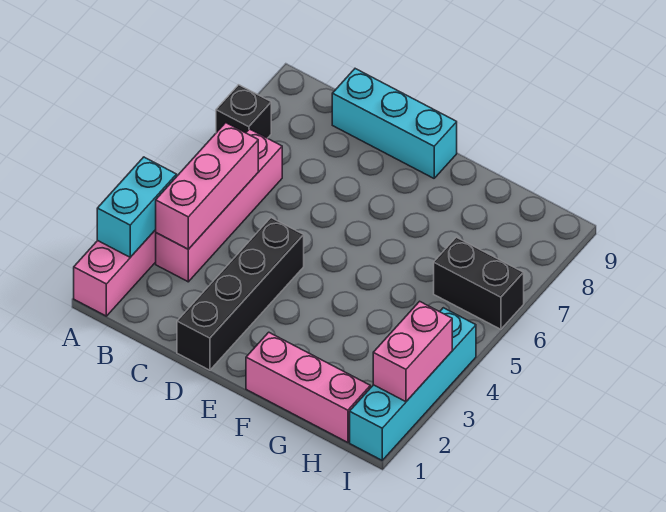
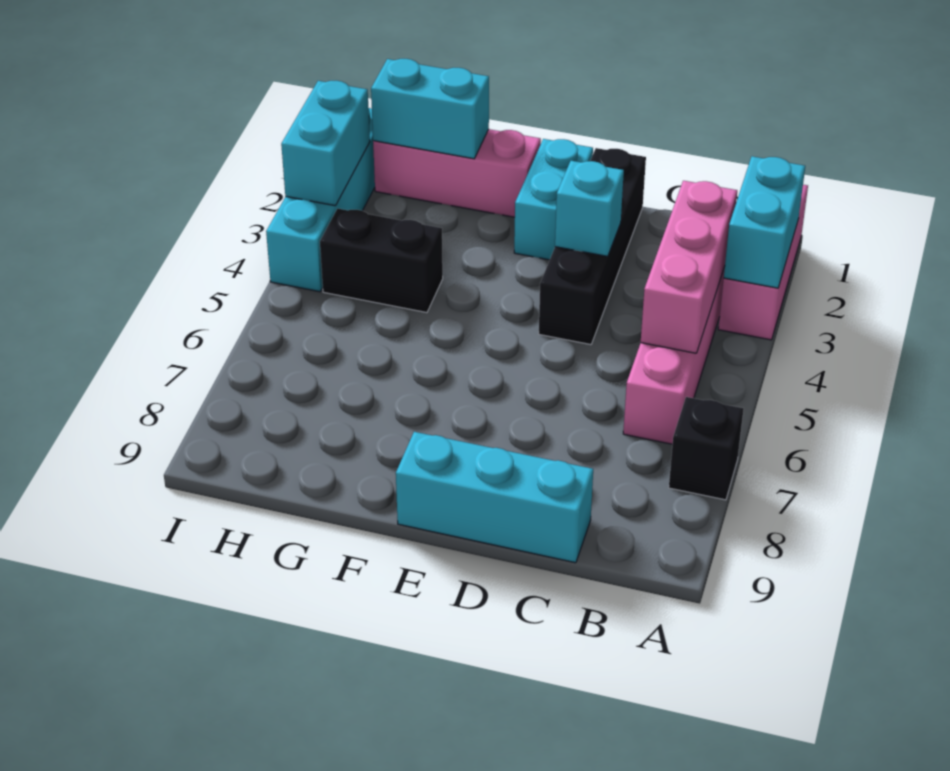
none -> cyan 1x1 brick [555,161,624,256]
none -> cyan 1x2 brick [514,139,593,260]
none -> cyan 1x2 brick [371,59,489,159]
black 1x2 brick [434,237,524,329] -> black 1x2 brick moved to [320,209,443,313]
pink 1x2 brick [373,301,452,402] -> cyan 1x2 brick [281,81,370,206]

